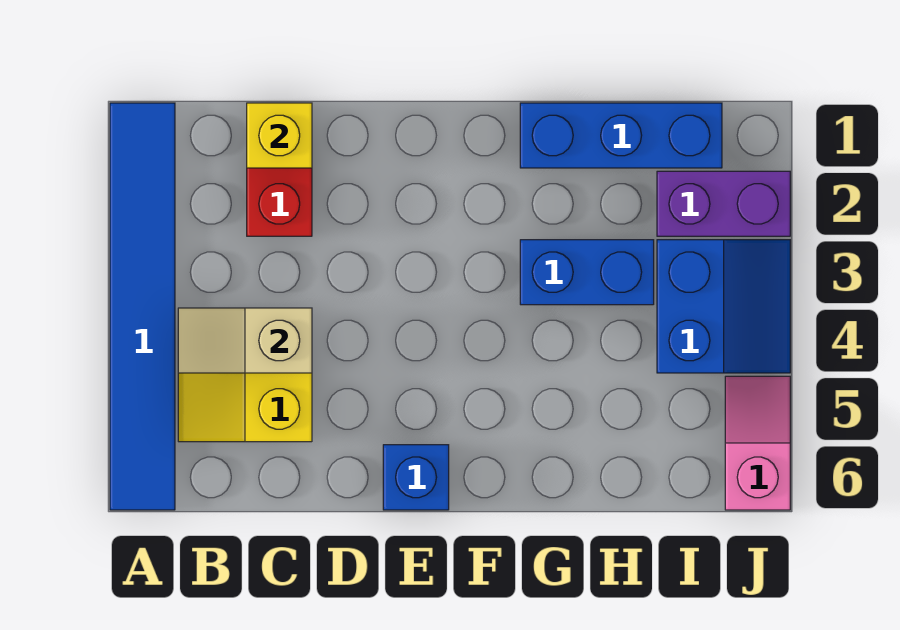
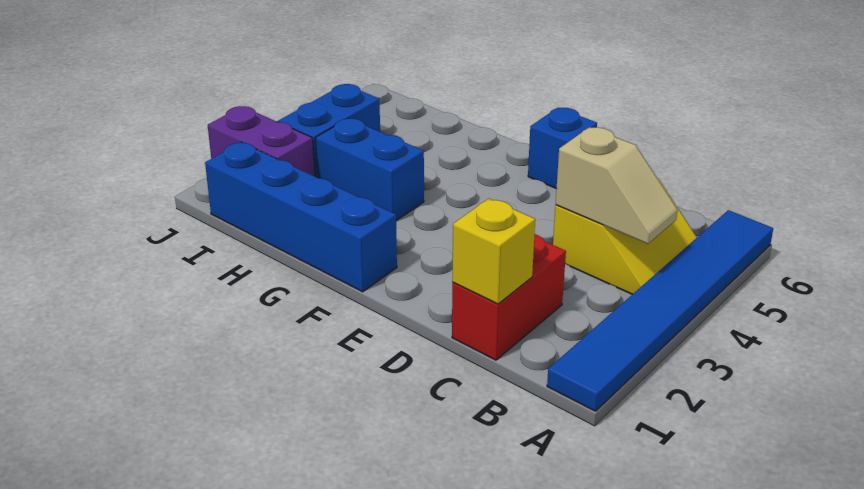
blue 1x3 brick [520,103,722,168] -> blue 1x4 brick [205,142,397,292]
pink 1x2 slope [725,376,790,510] -> none

